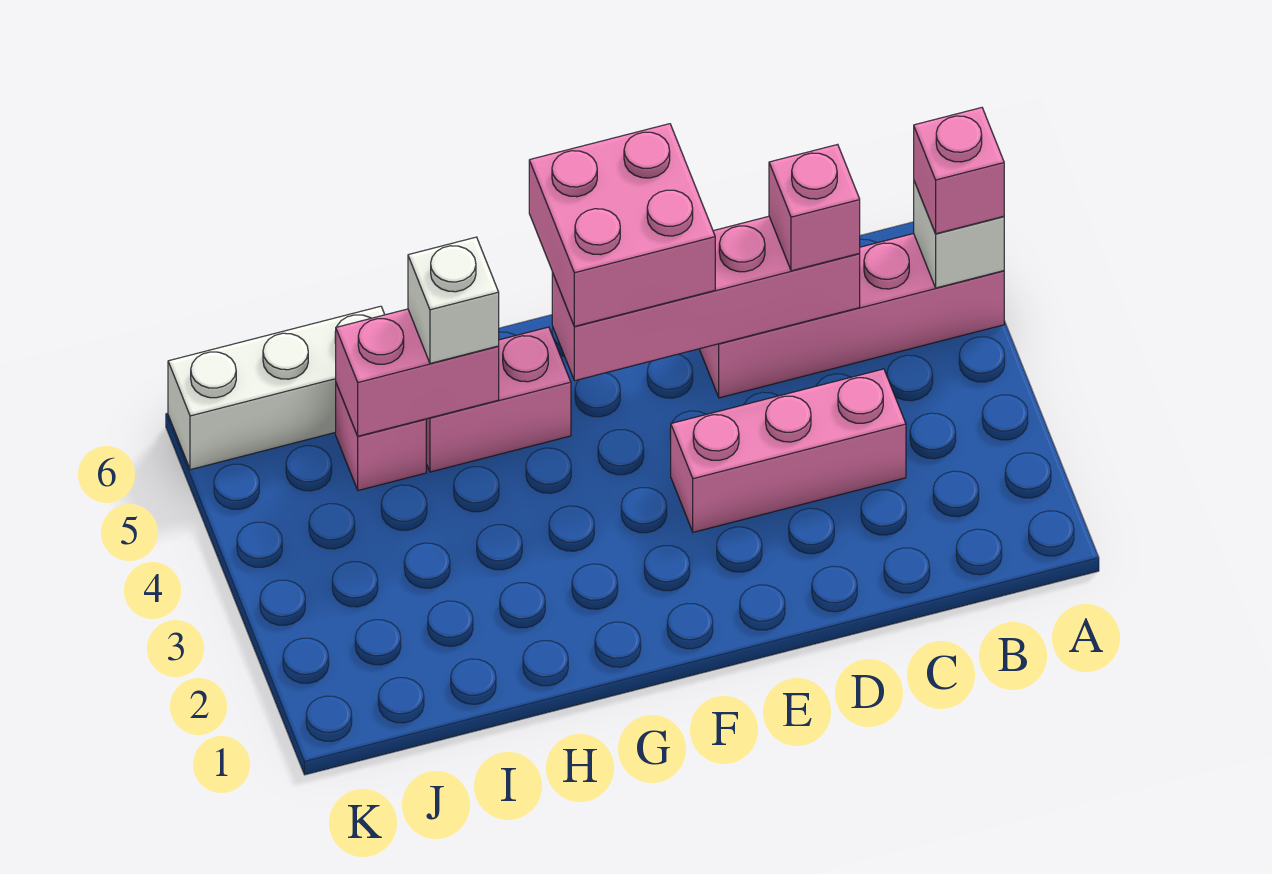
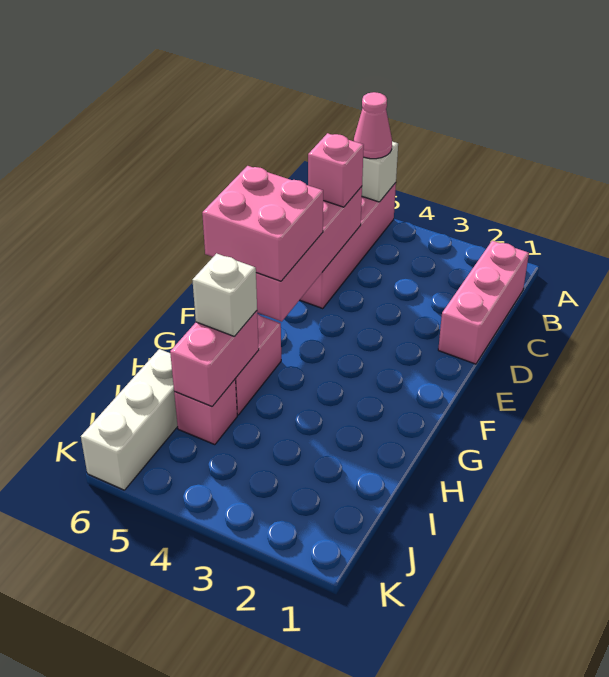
pink 1x1 brick [914,108,1004,234] -> pink 1x1 cone [354,92,392,159]
pink 1x3 brick [670,369,906,532] -> pink 1x3 brick moved to [438,241,529,364]

